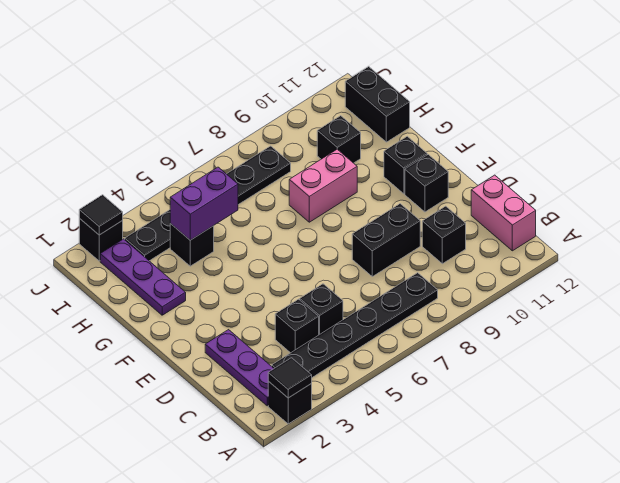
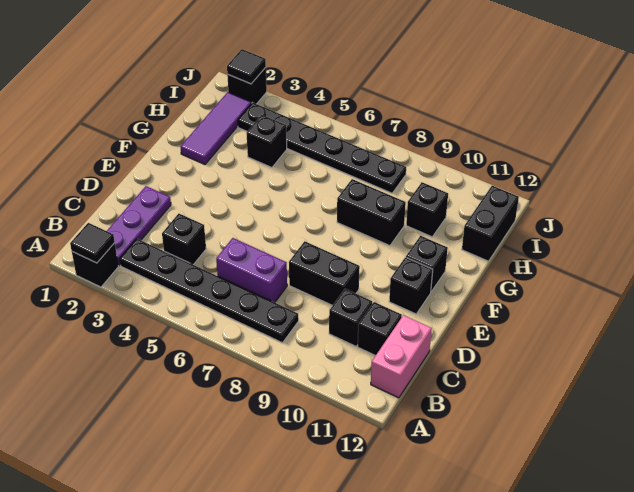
black 1x1 brick [300,284,343,335] -> black 1x1 brick moved to [358,302,402,356]
purple 1x3 plate [100,239,186,315] -> purple 1x3 tile [180,92,251,164]
pink 1x2 brick [289,149,357,222] -> black 1x2 brick [337,179,406,246]
purple 1x2 brick [170,167,238,240] -> purple 1x2 brick moved to [216,238,287,302]

